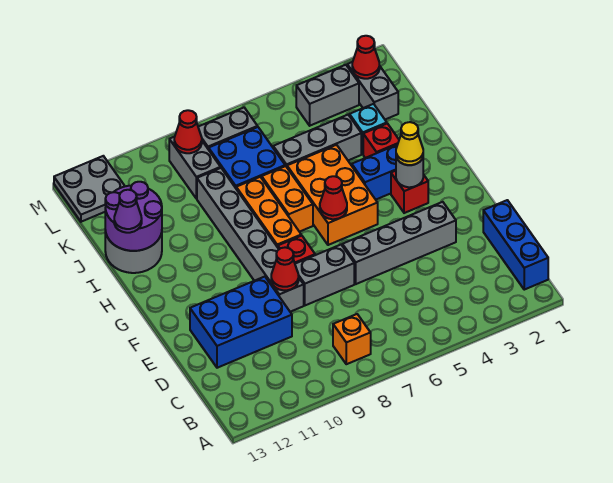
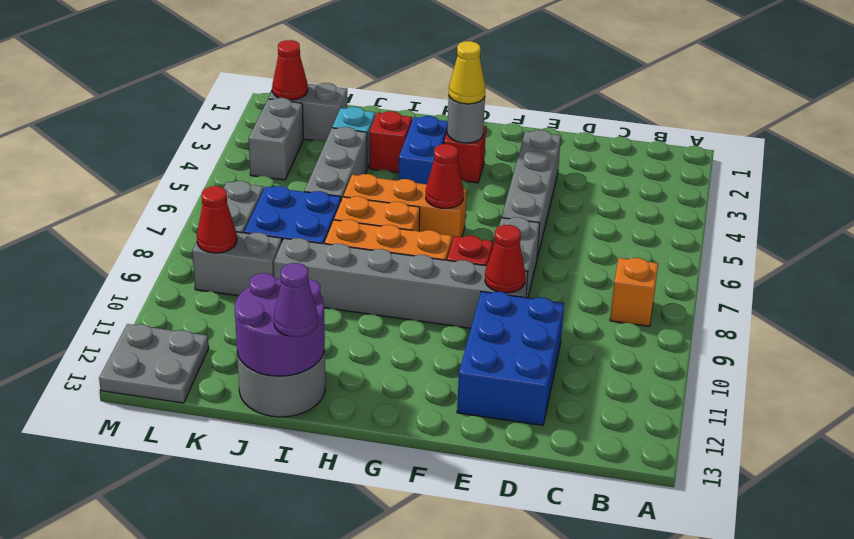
blue 1x3 brick [483,200,548,290] -> none
orange 2x3 brick [287,145,378,245] -> orange 1x3 brick [343,174,466,242]

